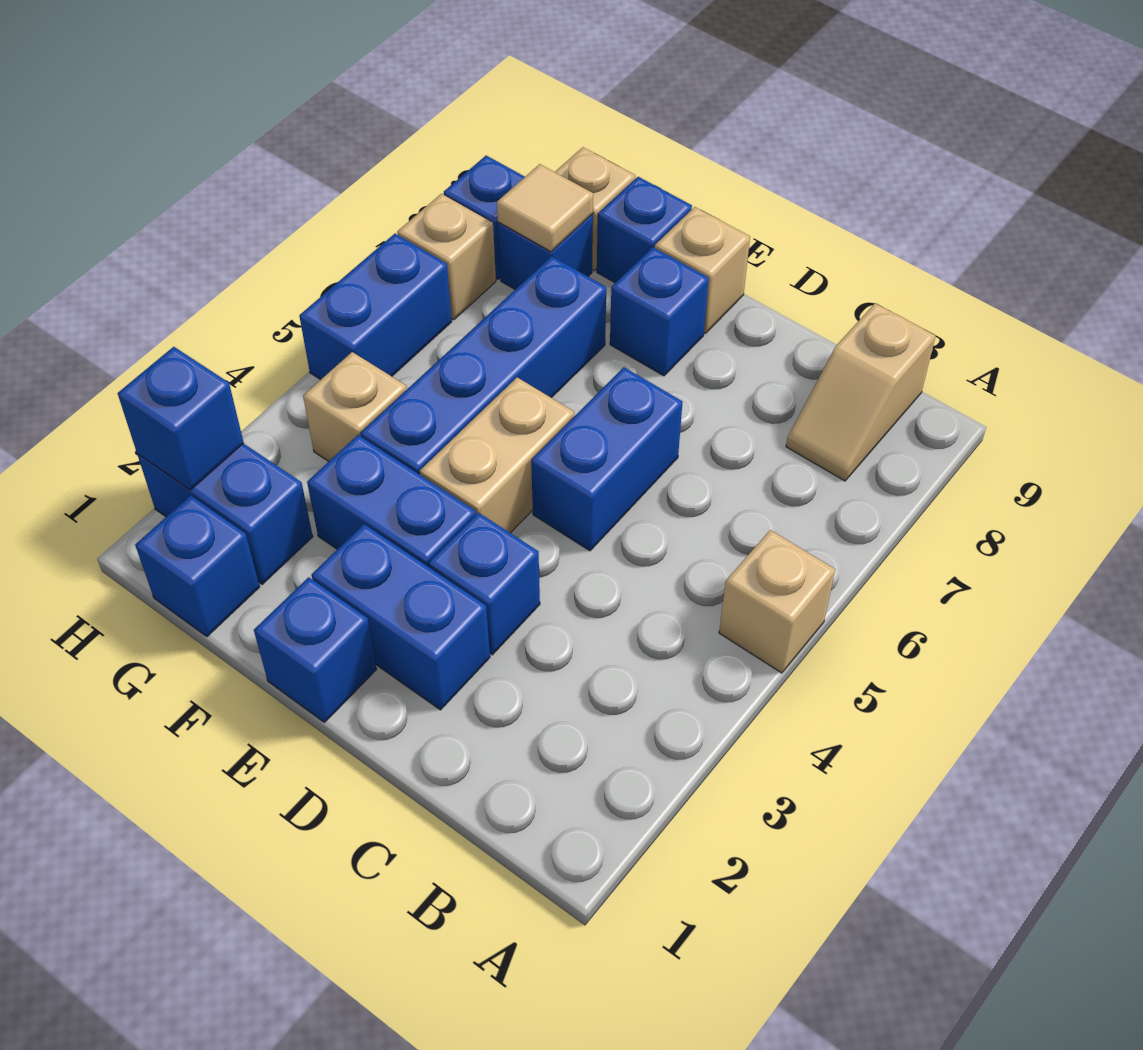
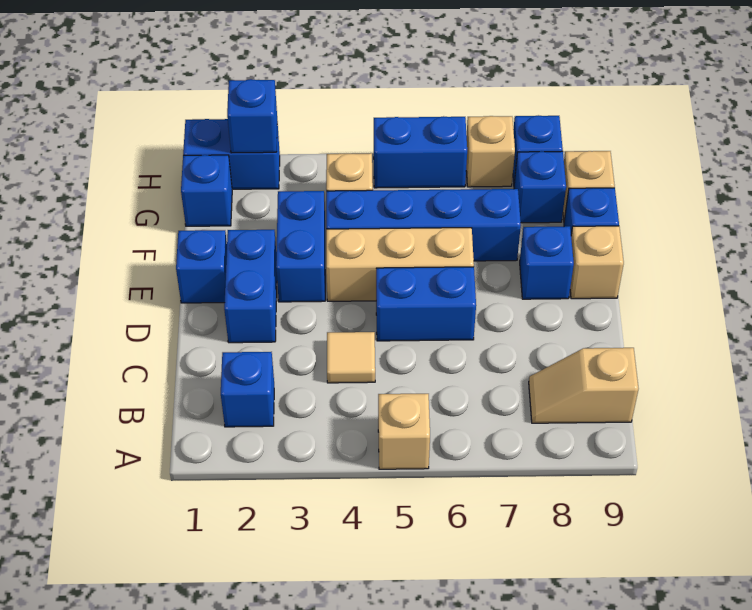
blue 1x1 brick [428,513,540,655] -> blue 1x1 brick moved to [221,352,274,427]
tan 1x2 brick [420,377,574,533] -> tan 1x3 brick [326,228,474,301]
blue 1x2 brick [137,443,313,585] -> blue 1x2 brick turned to [183,119,280,189]
tan 1x1 tile [497,164,593,252] -> tan 1x1 tile moved to [327,332,375,383]

